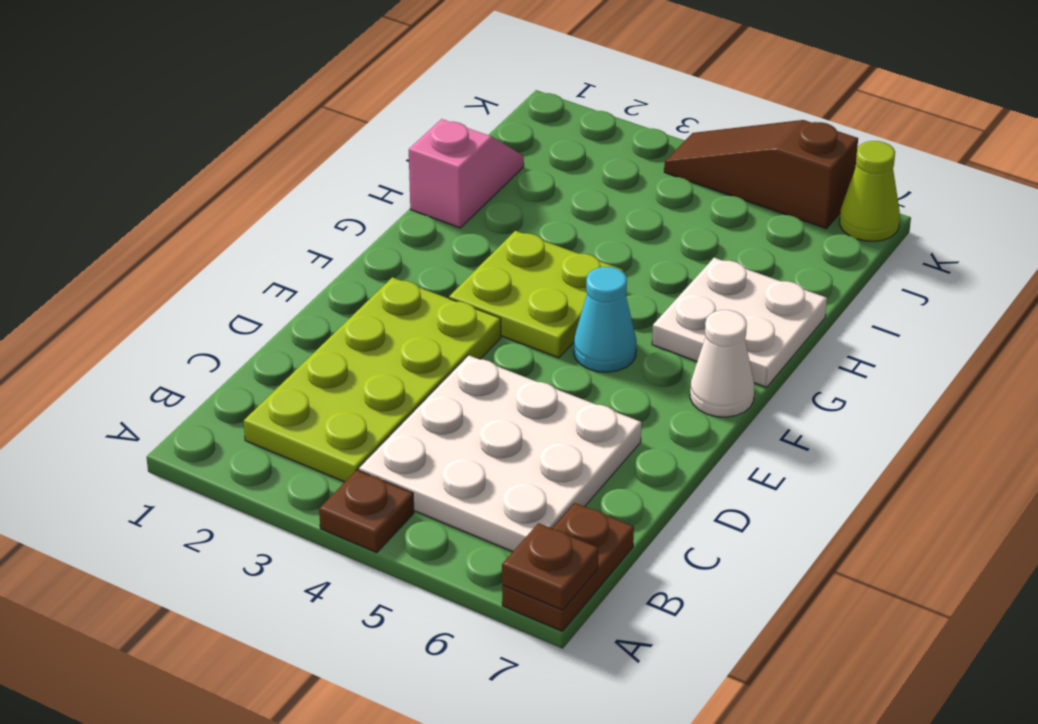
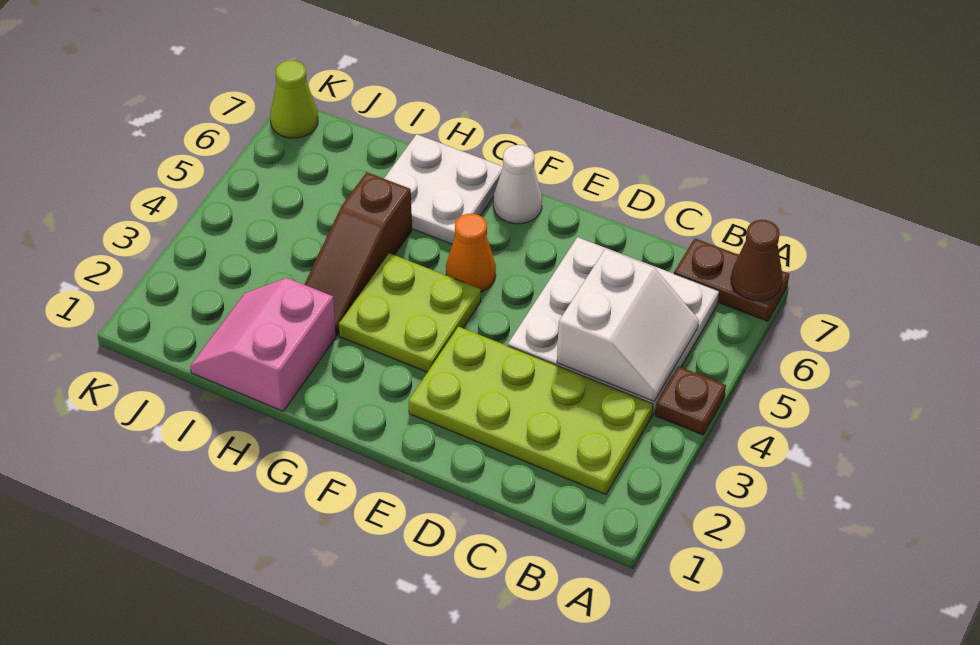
brown 1x1 plate [502,523,599,610] -> brown 1x1 cone [731,220,783,301]
none -> white 2x2 slope [557,249,699,401]
cyan 1x1 cone [574,267,637,372] -> orange 1x1 cone [446,214,496,292]
pink 1x2 slope [409,119,524,228] -> pink 2x2 slope [190,278,336,411]
brown 1x3 slope [664,120,858,229] -> brown 1x3 slope moved to [304,172,412,336]

